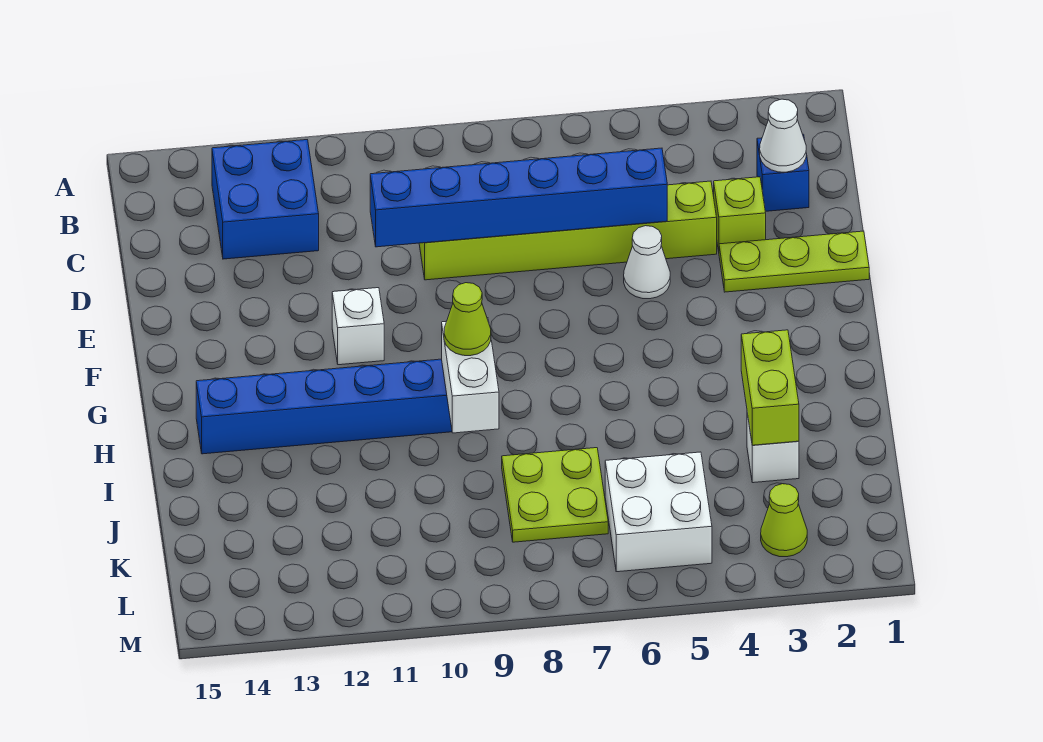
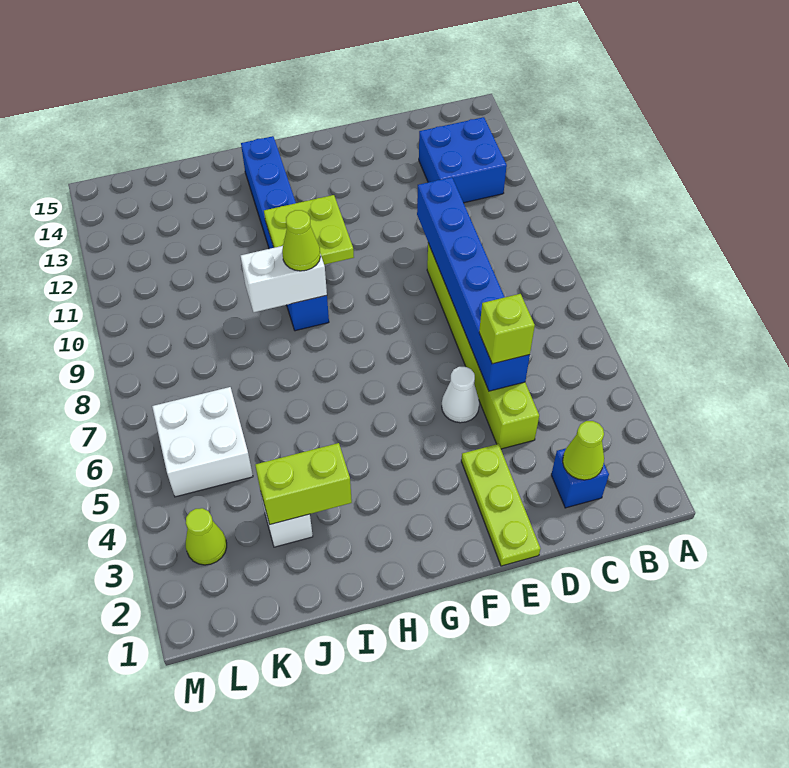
white 1x1 cone [760,99,806,172] -> lime 1x1 cone [563,421,604,480]
lime 1x1 brick [714,177,766,252] -> lime 1x1 brick moved to [479,294,535,364]
white 1x1 brick [332,288,384,365] -> none
lime 2x2 plate [502,448,608,542] -> lime 2x2 plate moved to [264,195,354,265]

